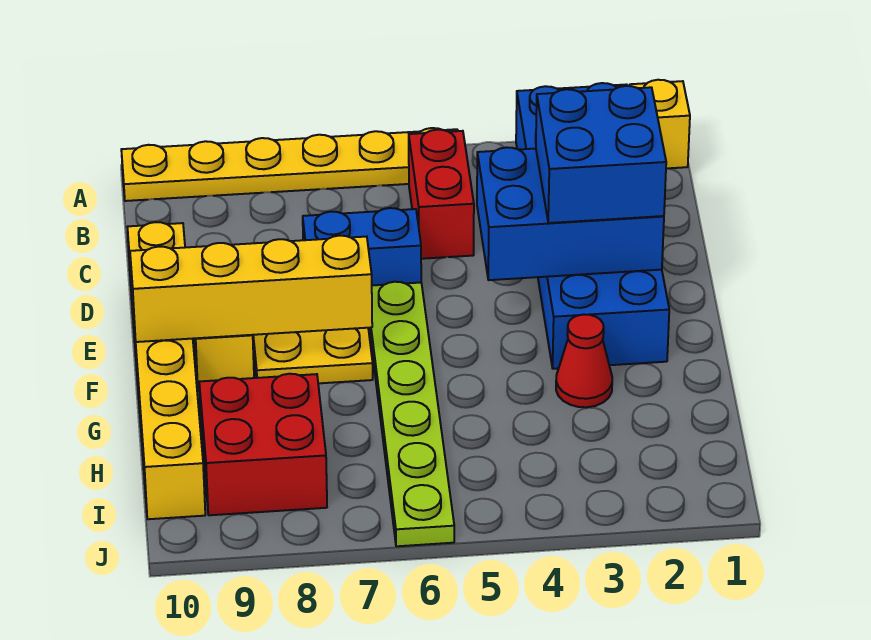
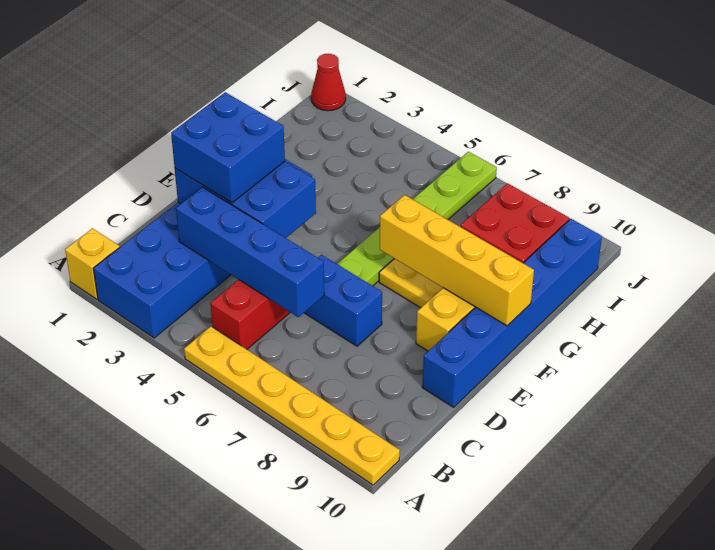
none -> blue 1x4 brick [176,187,324,317]
yellow 1x6 brick [127,222,205,519] -> blue 1x6 brick [422,219,602,407]
red 1x1 cone [556,315,612,407] -> red 1x1 cone moved to [311,54,346,111]

